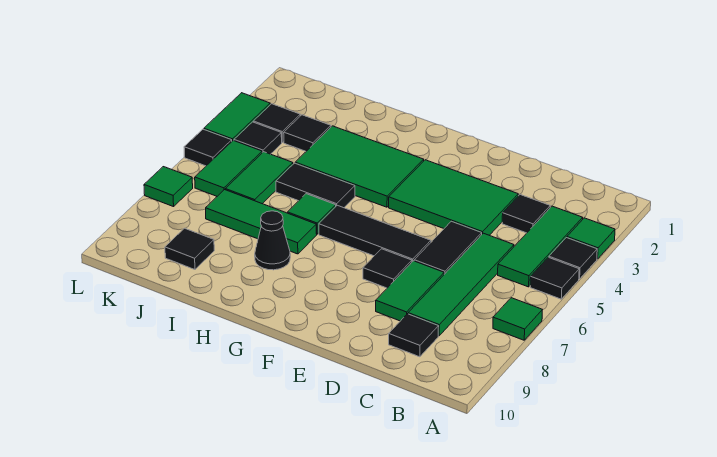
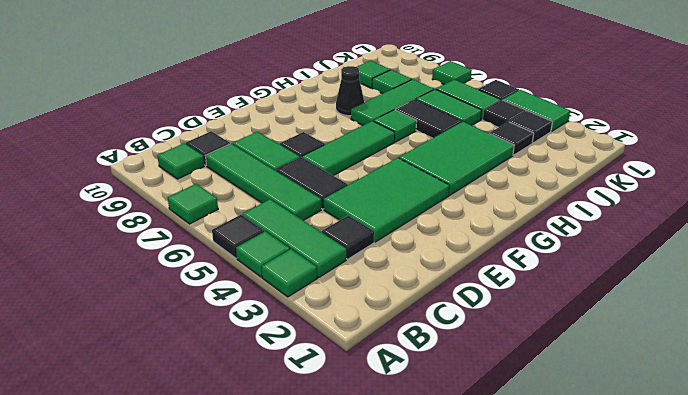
black 1x1 tile [549,238,597,279] -> green 1x1 tile [236,231,290,277]
none -> green 1x1 tile [157,143,204,179]
black 1x3 tile [319,205,431,262] -> green 1x3 tile [302,121,395,176]
black 1x2 tile [276,163,355,208] -> black 1x2 tile turned to [395,99,462,138]
none -> green 1x1 tile [372,70,412,94]
black 1x1 tile [165,228,214,270] -> green 1x1 tile [357,61,390,88]

